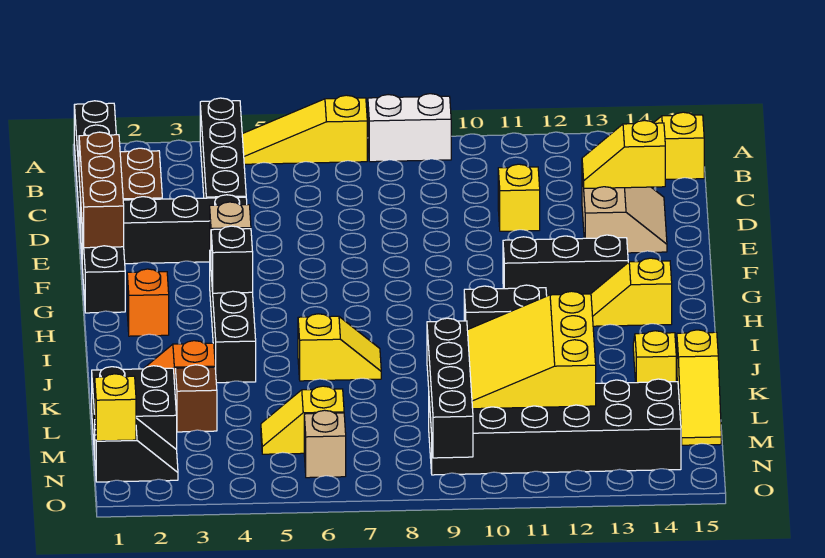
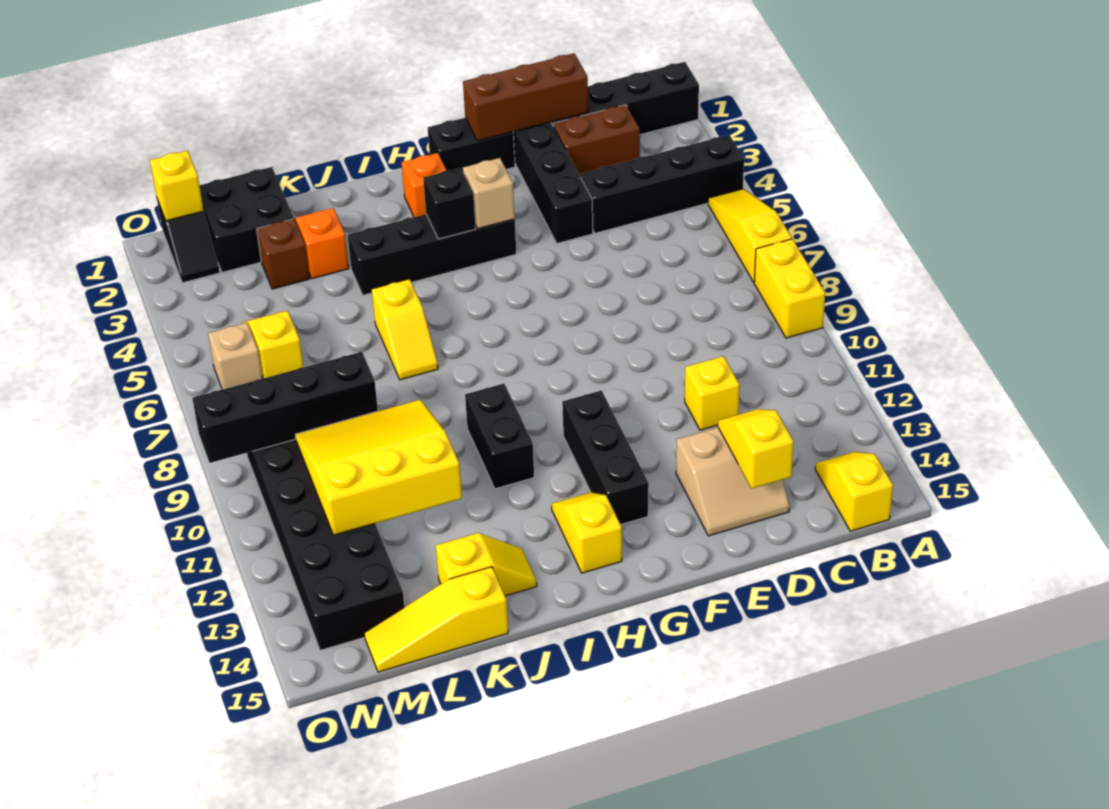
white 1x2 brick [368,94,451,162] -> yellow 1x2 brick [754,239,825,338]

